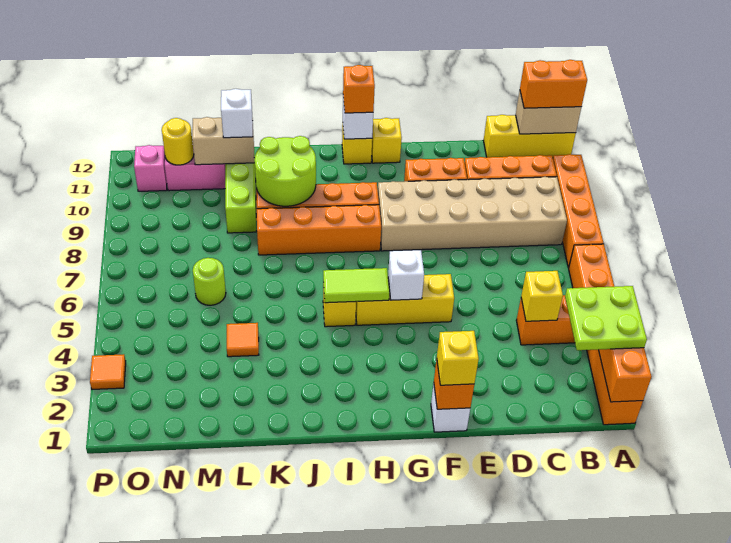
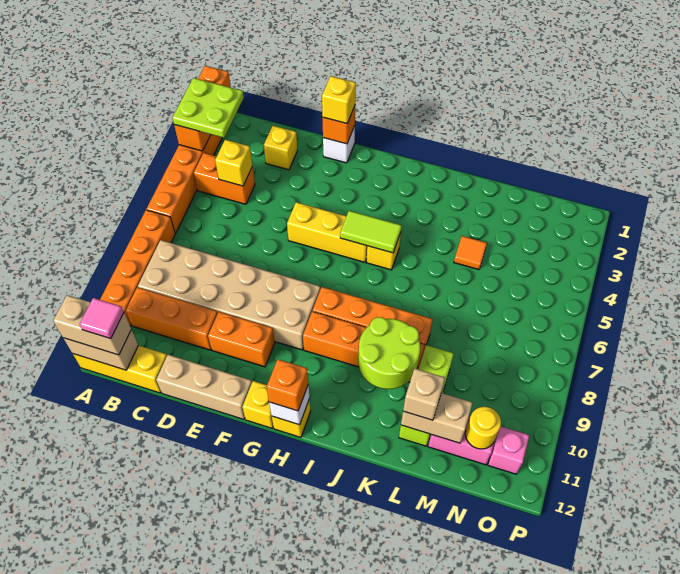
orange 1x2 brick [520,60,587,108] -> tan 1x2 brick [53,295,131,355]
none -> pink 1x1 tile [80,298,124,339]
none -> yellow 1x1 brick [264,126,297,170]
none -> tan 1x3 brick [156,355,252,419]
white 1x1 brick [388,250,424,300] -> none
white 1x1 brick [221,89,253,138] -> tan 1x1 brick [403,369,445,420]
lime 1x1 round brick [193,258,226,305] -> none
orange 1x1 tile [90,354,126,389] -> none

